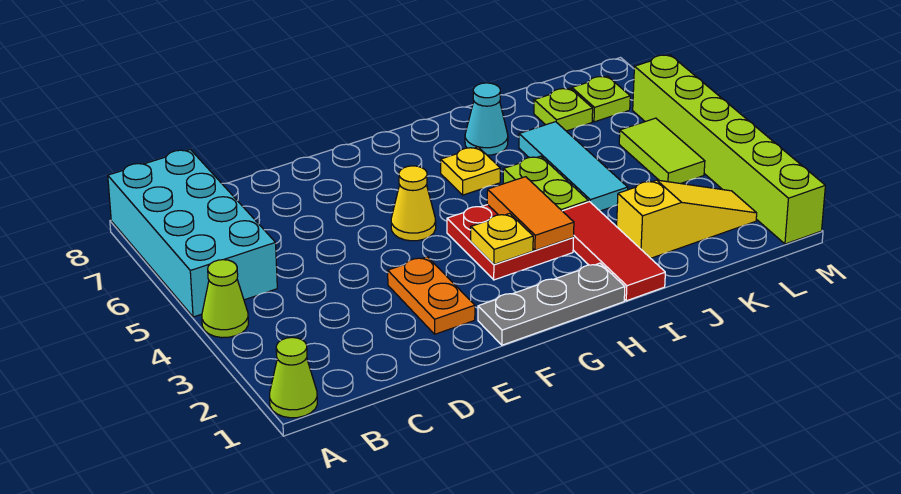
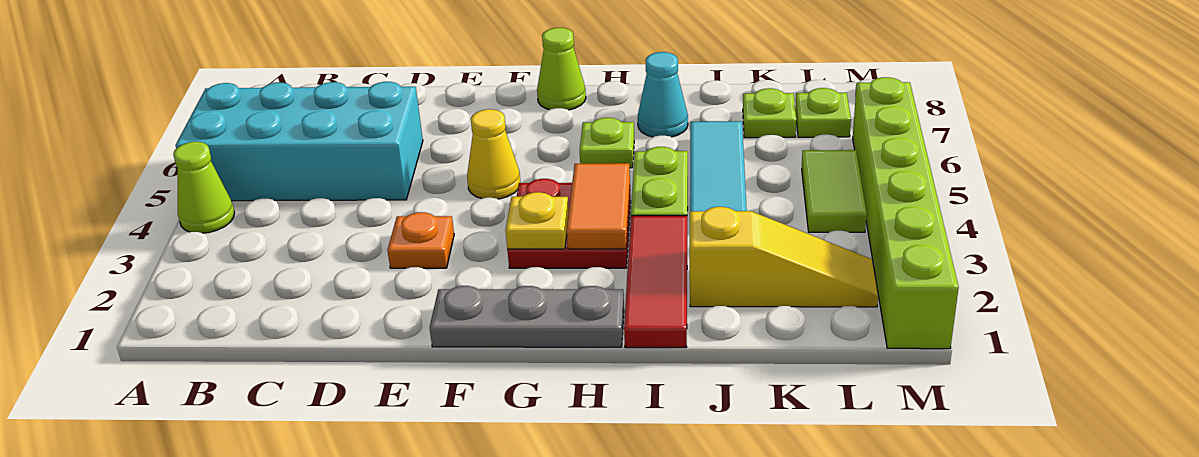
lime 1x1 cone [270,337,317,418] -> lime 1x1 cone moved to [537,28,586,110]
cyan 2x4 brick [108,149,277,317] -> cyan 2x4 brick turned to [175,82,423,201]
orange 1x2 plate [388,257,475,334] -> orange 1x1 plate [387,212,454,268]
yellow 1x1 plate [441,147,500,195] -> lime 1x1 plate [580,118,634,168]

